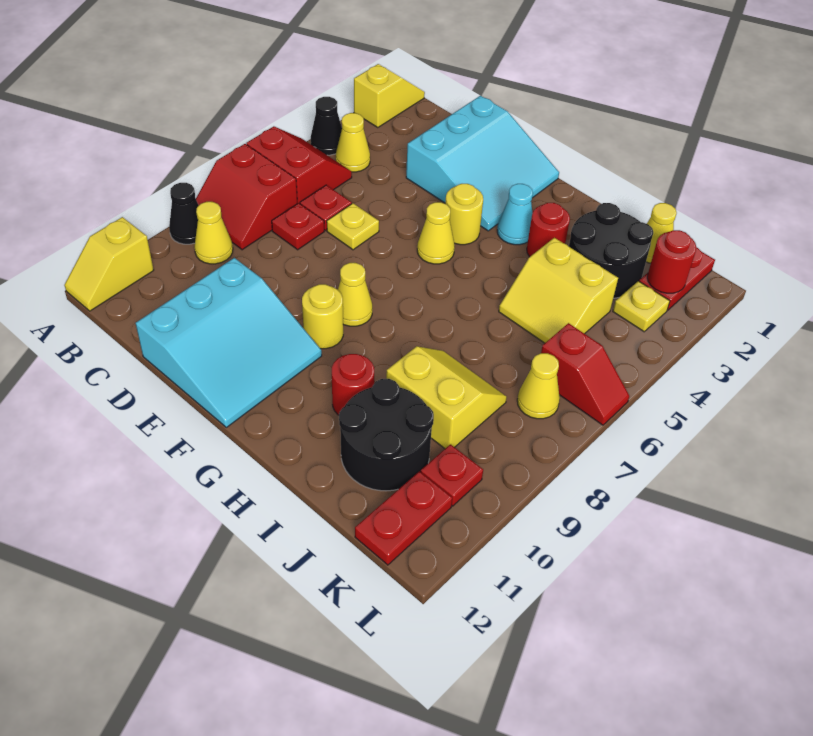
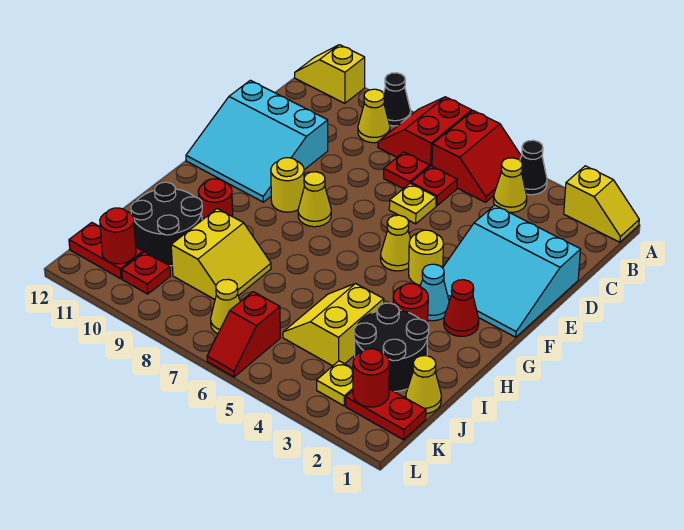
none -> red 1x1 cone [444,280,479,336]
none -> red 1x1 round brick [100,208,136,264]

